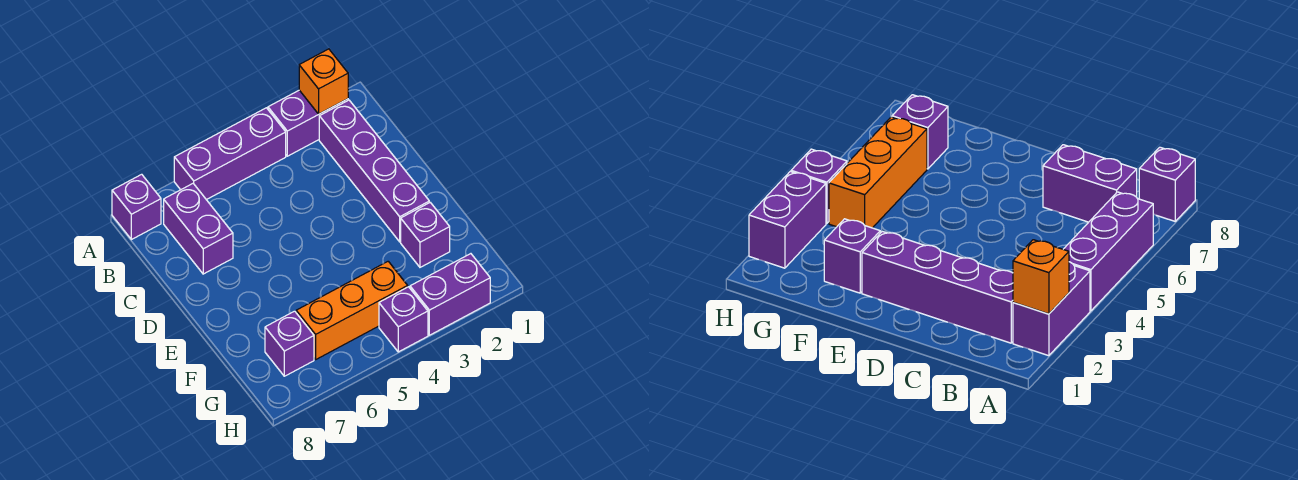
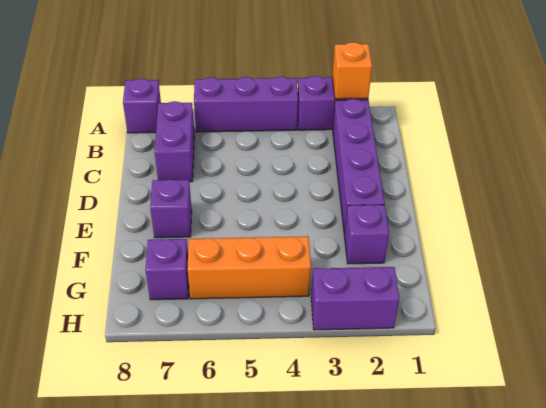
purple 1x1 brick [379,287,428,352] -> purple 1x1 brick moved to [150,179,192,238]

